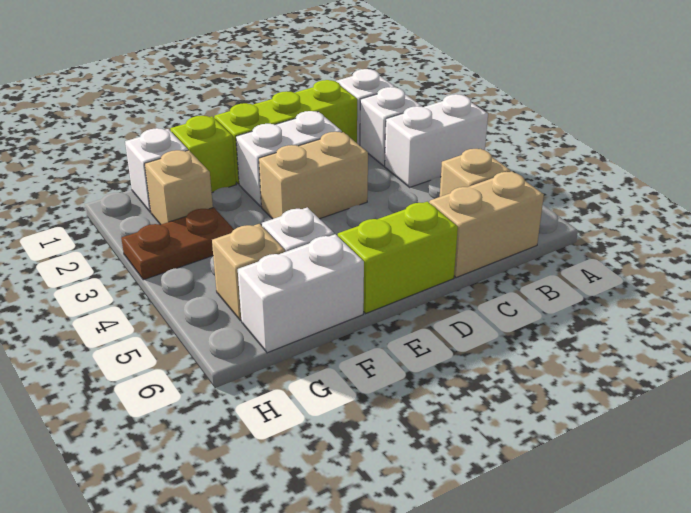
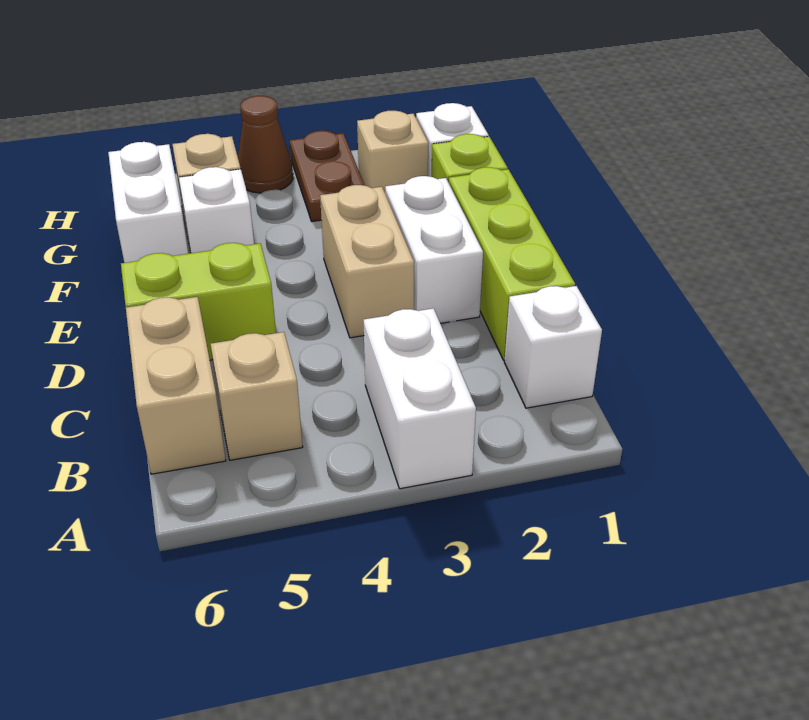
white 1x1 brick [360,87,422,166] -> none
lime 1x2 brick [338,201,458,313] -> lime 1x2 brick turned to [121,243,276,360]
none -> brown 1x1 cone [238,96,293,193]

